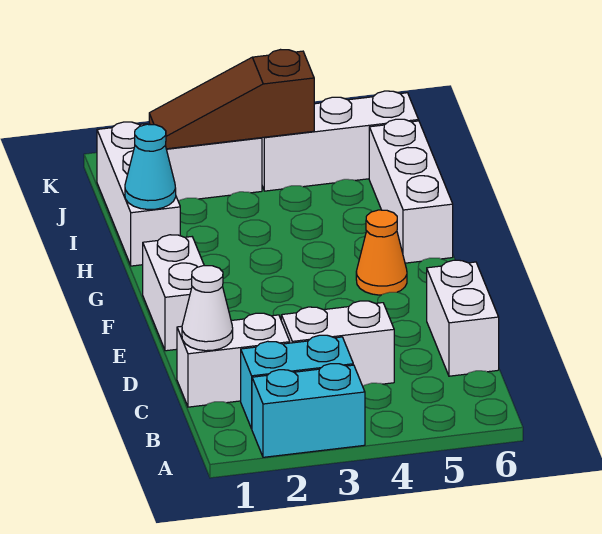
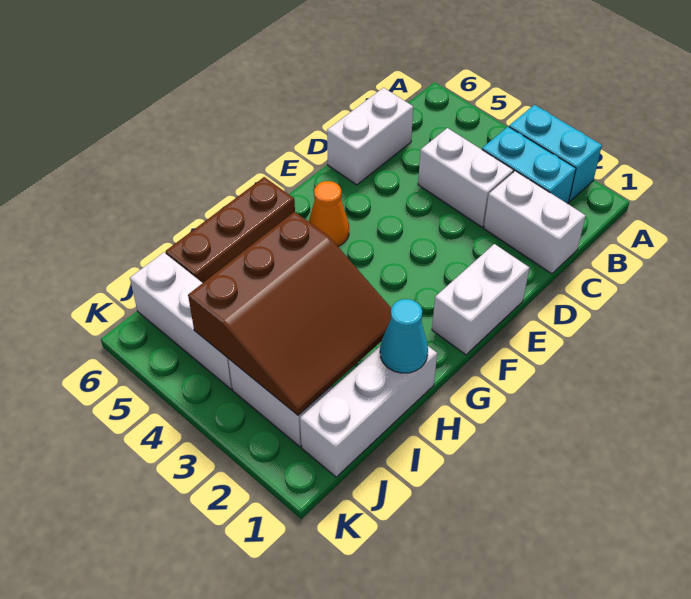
white 1x1 cone [182,266,233,351] -> none
white 1x3 brick [369,119,453,263] -> brown 1x3 brick [166,177,295,283]
brown 1x3 slope [149,50,314,149] -> brown 3x3 slope [188,212,391,415]

